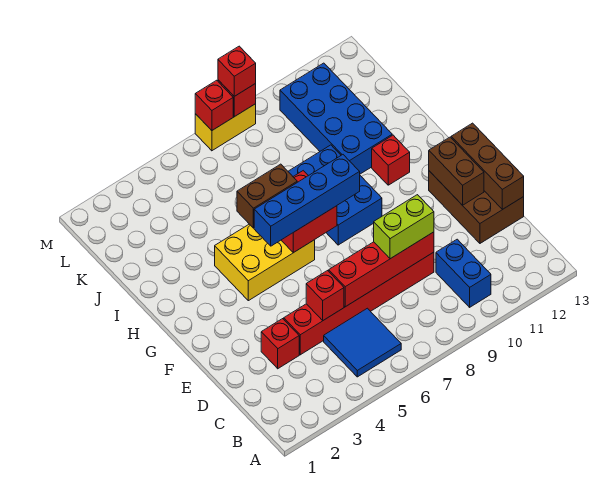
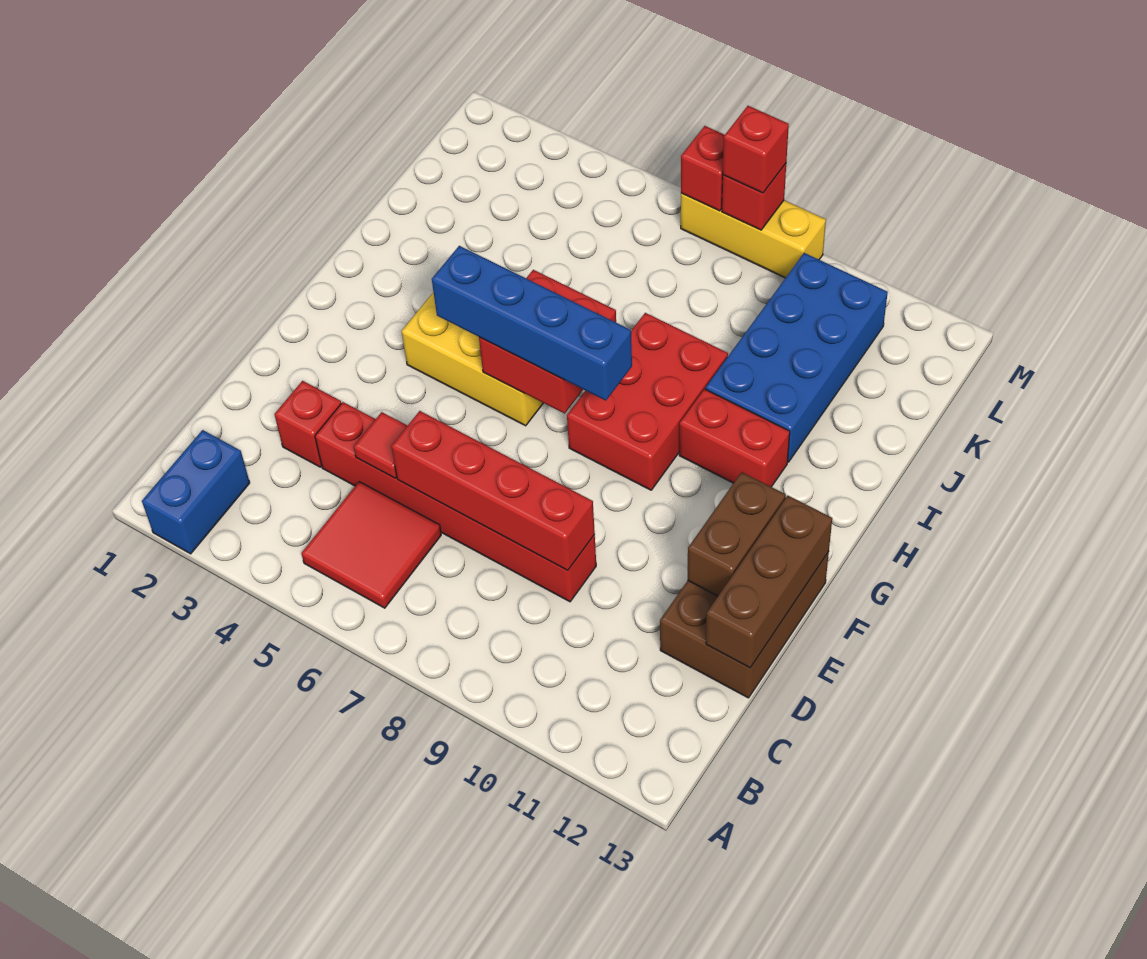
blue 2x2 tile [324,308,401,377] -> red 2x2 tile [301,482,441,608]
blue 1x2 brick [436,239,491,307] -> blue 1x2 brick moved to [142,430,250,554]
red 1x1 brick [306,271,344,320] -> red 1x1 tile [354,412,407,478]
lime 1x2 brick [374,195,434,259] -> none
blue 2x3 brick [288,145,382,245] -> red 2x3 brick [567,313,728,490]
brown 1x2 brick [237,164,297,228] -> none
red 1x1 brick [372,135,410,185] -> red 1x2 brick [679,389,790,487]
yellow 1x2 brick [195,104,256,151] -> yellow 1x3 brick [681,193,826,278]

